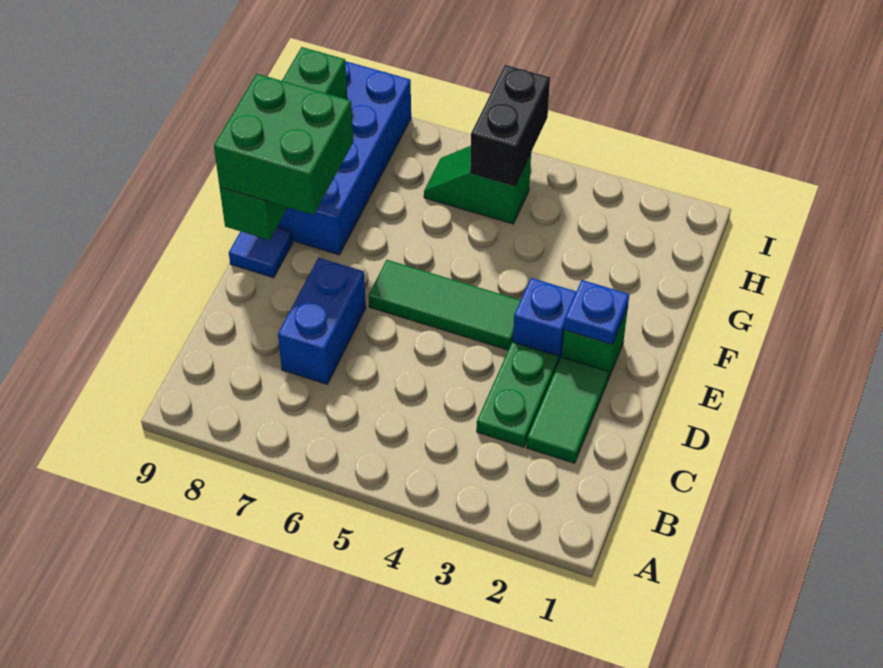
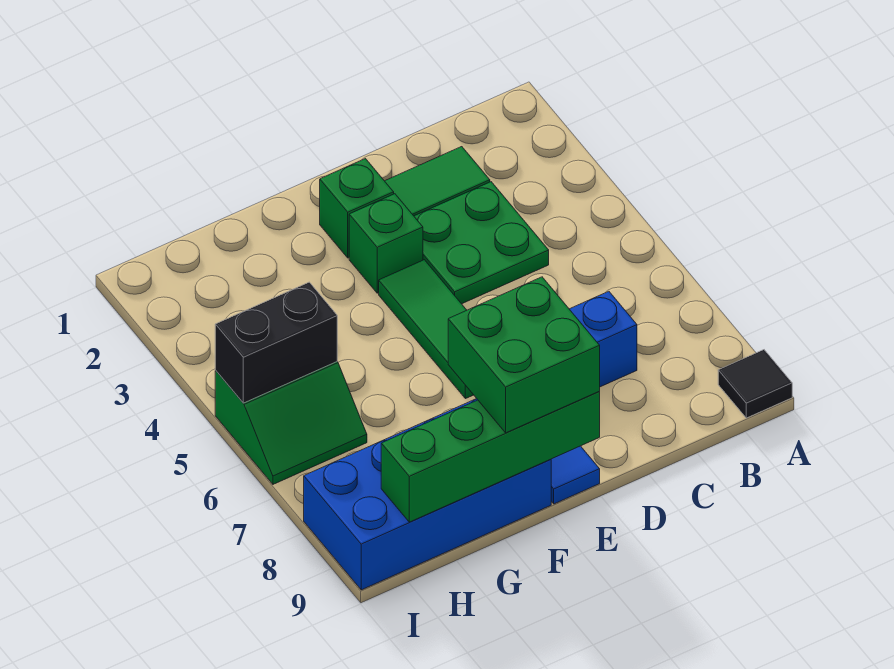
none -> black 1x1 tile [718,350,792,418]
green 1x2 plate [477,342,559,447] -> green 2x2 plate [414,182,549,304]
blue 1x1 plate [564,280,629,344] -> none
blue 1x1 brick [513,278,576,363] -> green 1x1 brick [349,194,423,293]
green 1x2 slope [424,146,531,224] -> green 2x2 slope [215,362,367,484]

